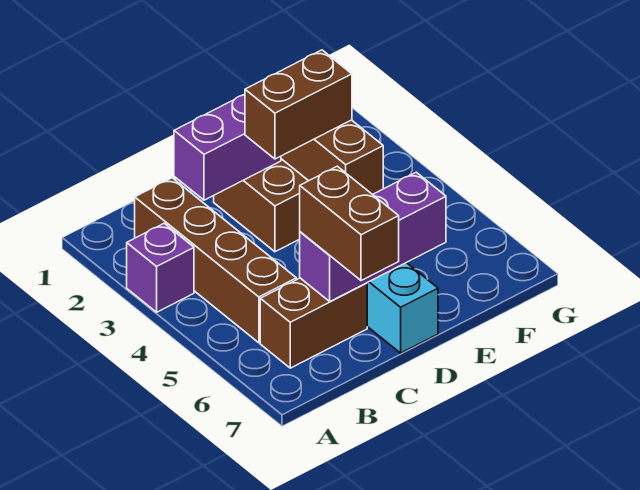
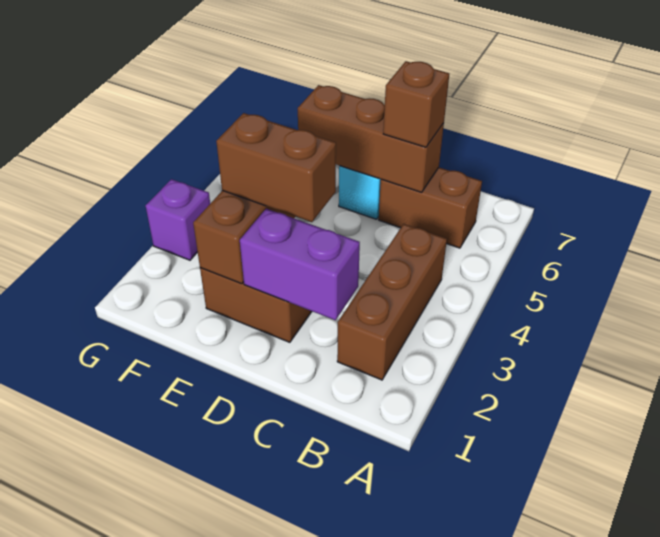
purple 1x1 brick [127,223,194,312] -> purple 1x1 brick moved to [146,179,210,260]
brown 1x4 brick [135,178,296,343] -> brown 1x3 brick [337,224,447,380]
purple 1x3 brick [300,172,446,301] -> brown 1x3 brick [298,85,444,192]
brown 1x2 brick [300,166,399,281] -> brown 1x1 brick [383,61,449,147]

